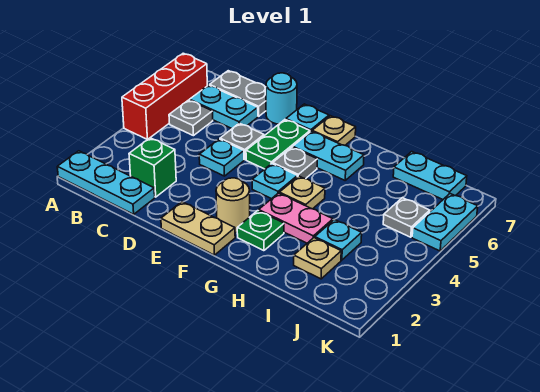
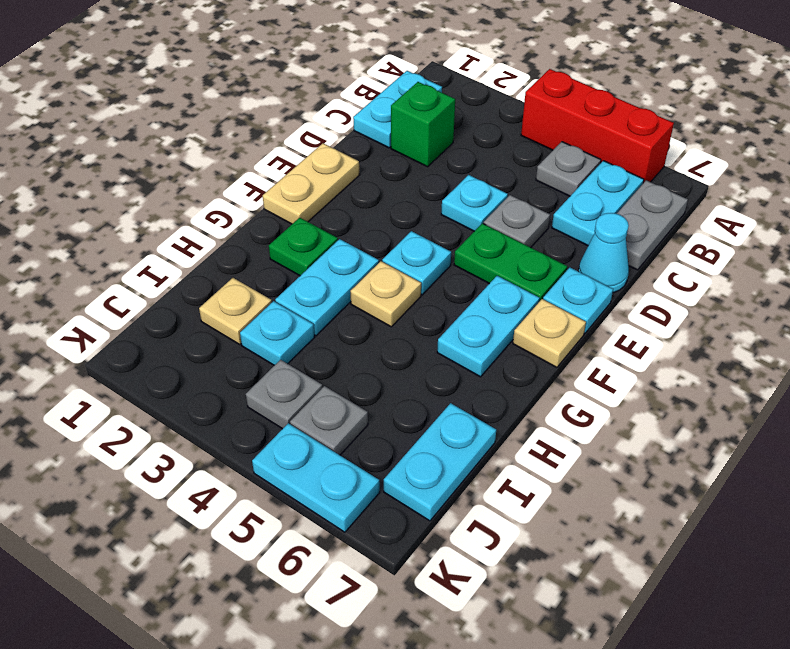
cyan 1x3 plate [57,151,155,214] -> cyan 1x2 plate [353,71,442,148]
cyan 1x1 round brick [266,73,297,124] -> cyan 1x1 cone [579,213,629,293]
tan 1x1 round brick [216,178,250,233] -> none
grey 1x1 plate [273,147,317,179] -> grey 1x1 plate moved to [246,360,323,429]
pink 1x2 plate [259,193,333,243] -> cyan 1x2 plate [275,239,379,336]

